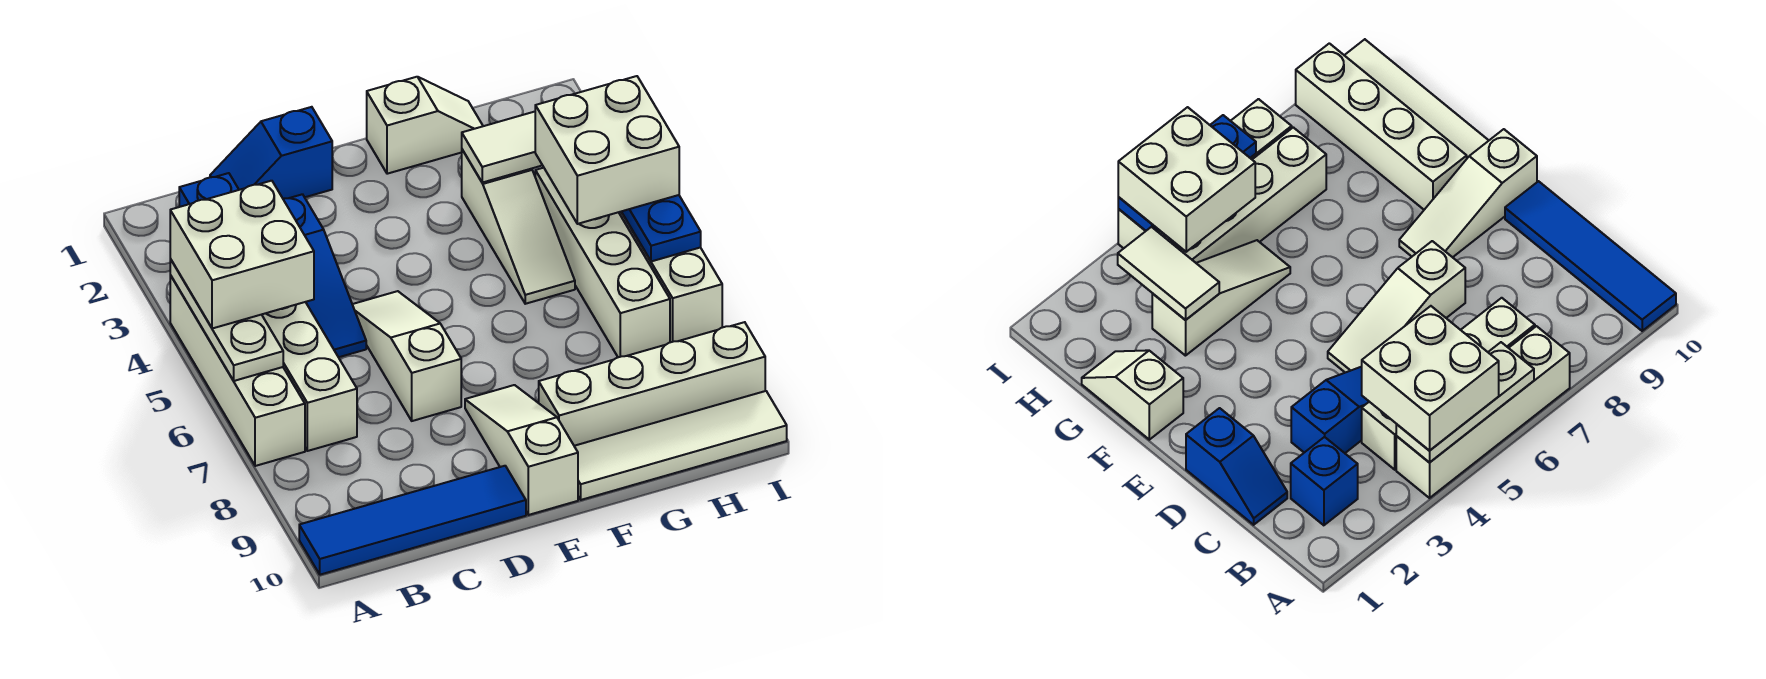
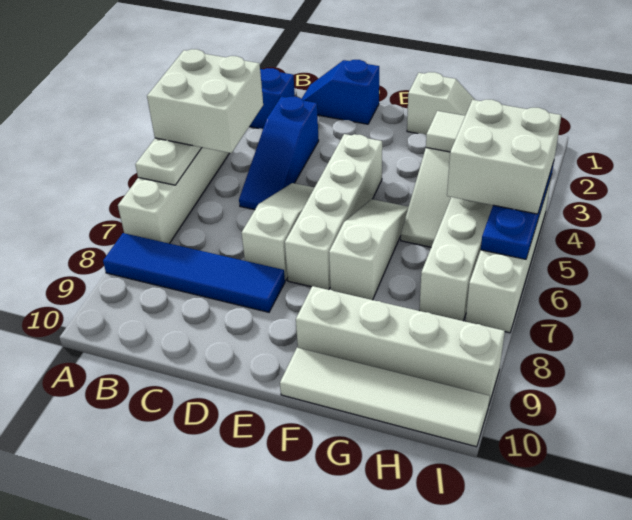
blue 1x4 tile [299,466,526,575] -> blue 1x4 tile moved to [103,233,285,312]
white 1x4 brick [262,302,357,451] -> white 1x4 brick moved to [285,134,382,290]
white 1x3 slope [465,385,578,515] -> white 1x3 slope moved to [329,199,408,300]

